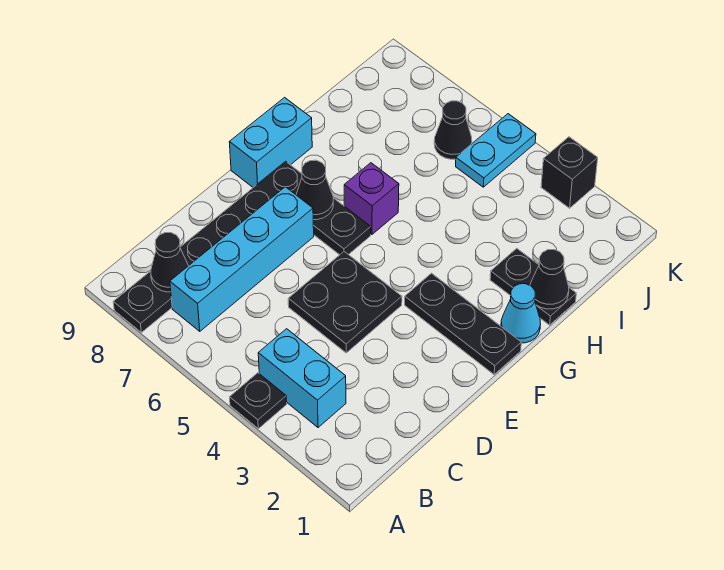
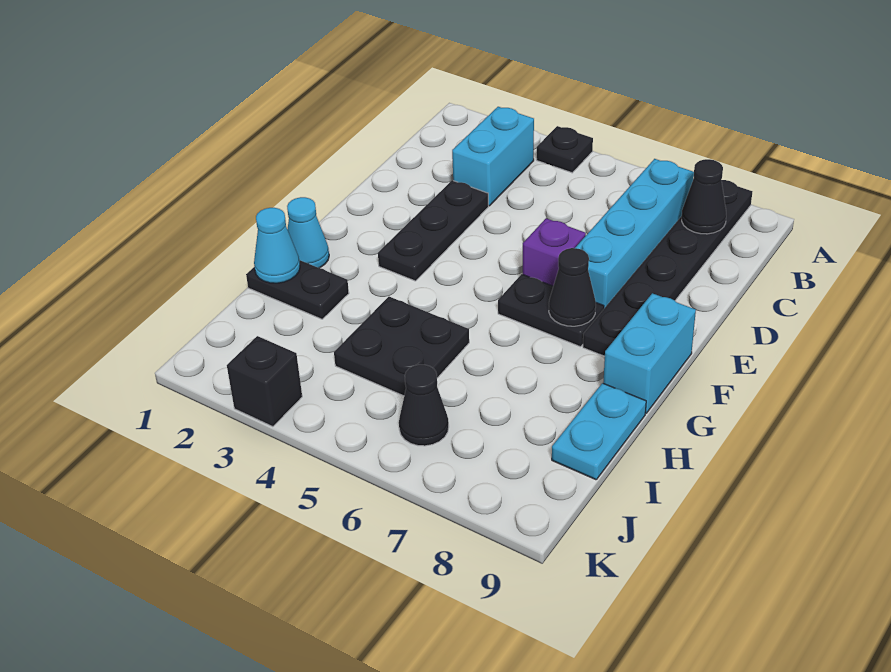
cyan 1x2 brick [258,329,346,428] -> cyan 1x2 brick turned to [452,107,534,206]
black 2x2 plate [288,252,402,353] -> black 2x2 plate moved to [334,297,469,396]
black 1x3 plate [405,273,521,375] -> black 1x3 plate turned to [378,180,488,281]
purple 1x1 brick [344,163,399,234] -> purple 1x1 brick moved to [523,218,586,286]
black 1x1 cone [530,250,569,309] -> cyan 1x1 cone [254,208,300,283]
cyan 1x2 plate [456,114,536,187] -> cyan 1x2 plate moved to [552,383,646,480]

